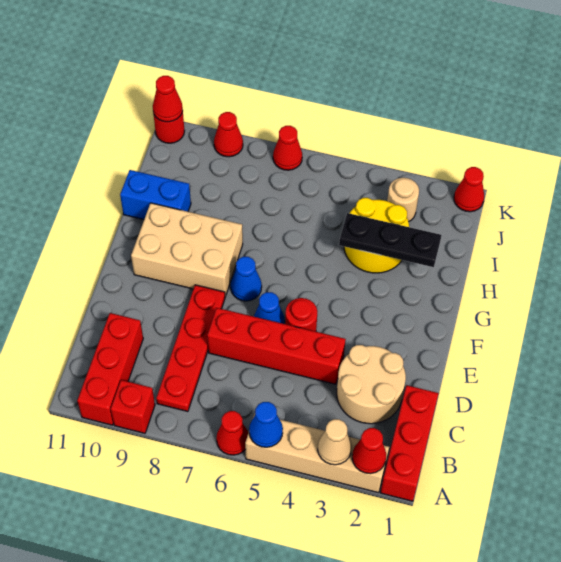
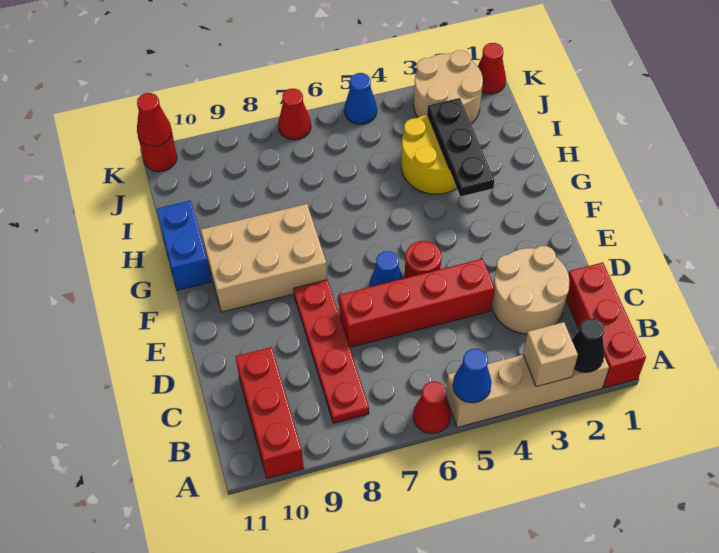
red 1x1 cone [352,428,386,474] -> black 1x1 cone [572,318,605,373]
tan 1x1 cone [318,419,352,465] -> tan 1x1 brick [523,322,578,387]
red 1x1 brick [111,380,155,433] -> none
blue 1x1 cone [231,257,262,301] -> blue 1x1 cone moved to [344,73,377,124]
black 1x3 plate [339,213,442,267] -> black 1x3 plate turned to [427,98,494,196]
blue 1x2 brick [120,170,191,220] -> blue 1x2 brick turned to [157,200,211,290]
tan 1x1 round brick [387,178,419,222] -> tan 2x2 round brick [414,50,483,124]
red 1x1 cone [214,112,243,157] -> none

